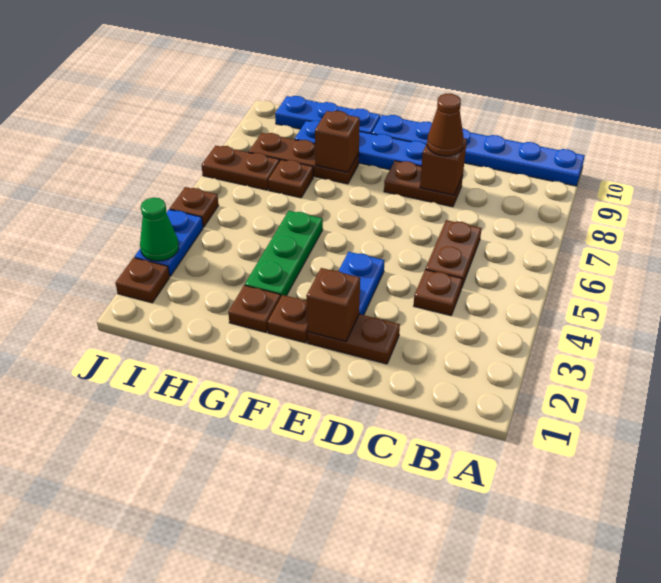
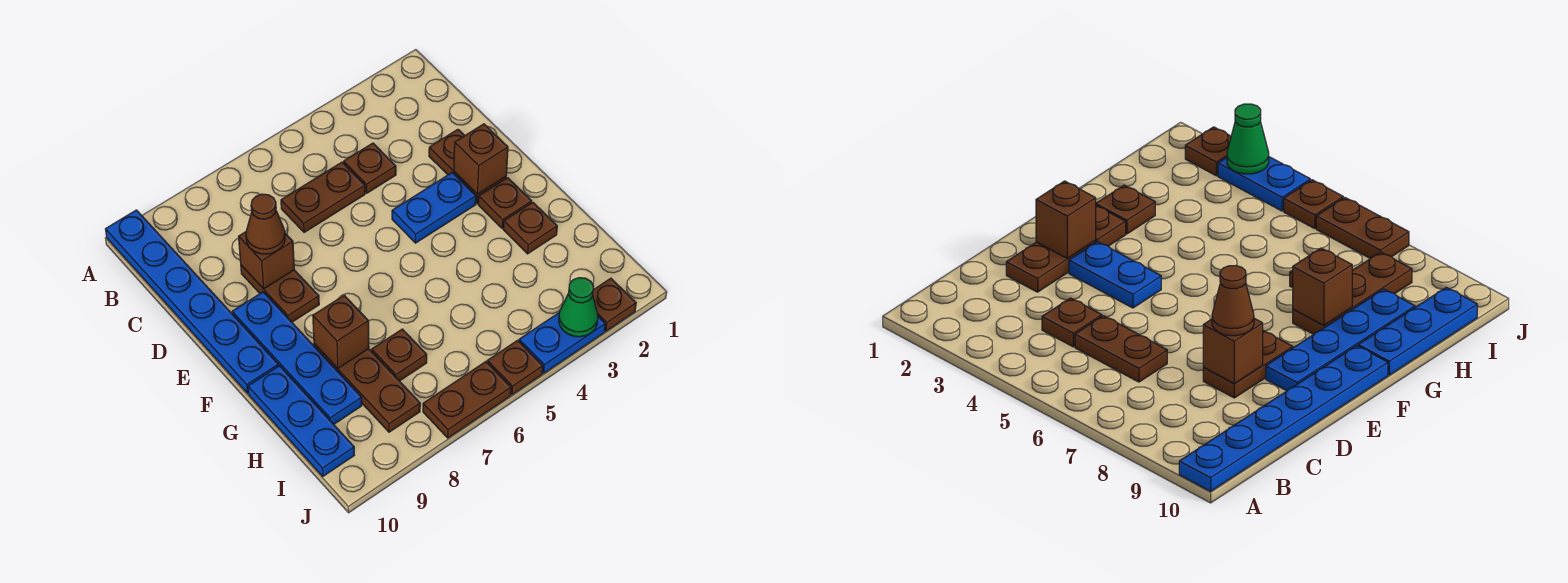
green 1x3 plate [245,211,323,296] -> none
brown 1x2 plate [202,146,280,190] -> brown 1x2 plate turned to [423,362,511,438]

